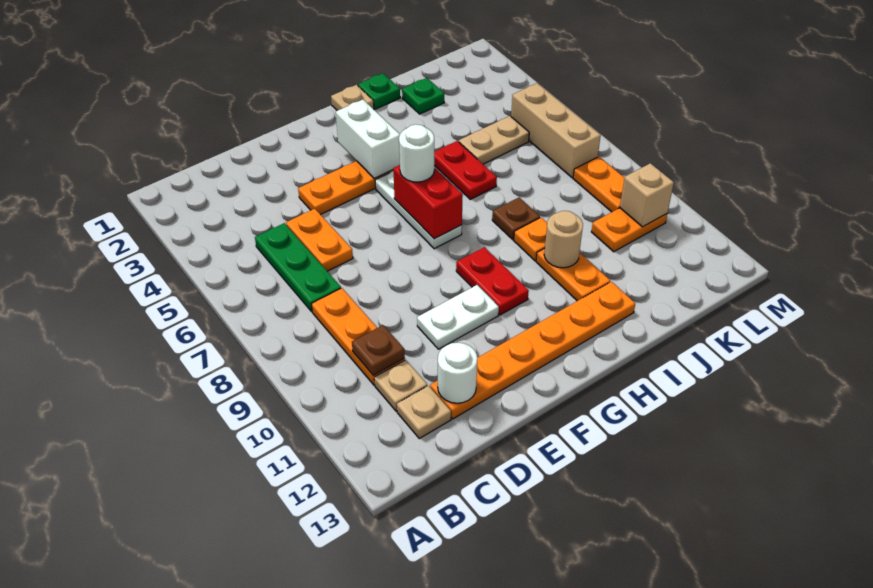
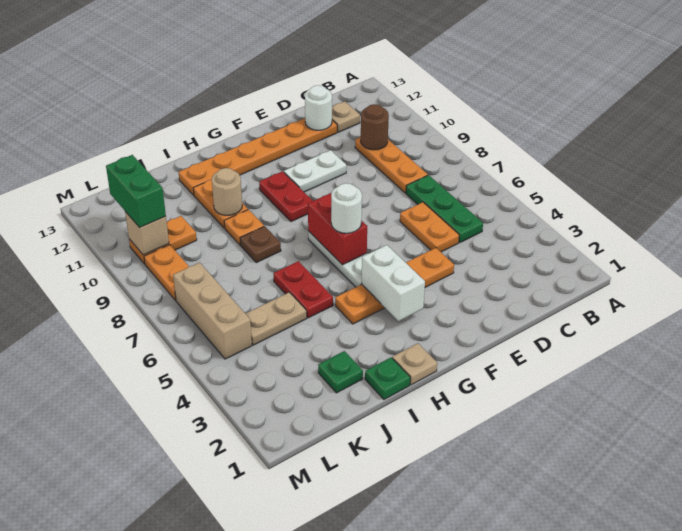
brown 1x1 plate [352,325,405,375] -> brown 1x1 round brick [361,104,389,150]
tan 1x1 plate [374,360,427,411] -> none
none -> green 1x2 brick [106,155,166,228]

